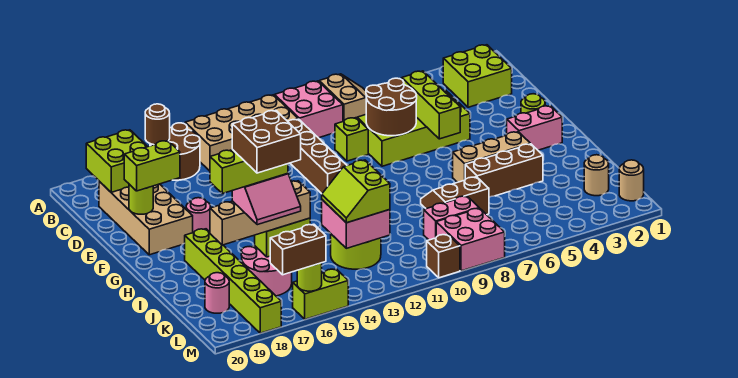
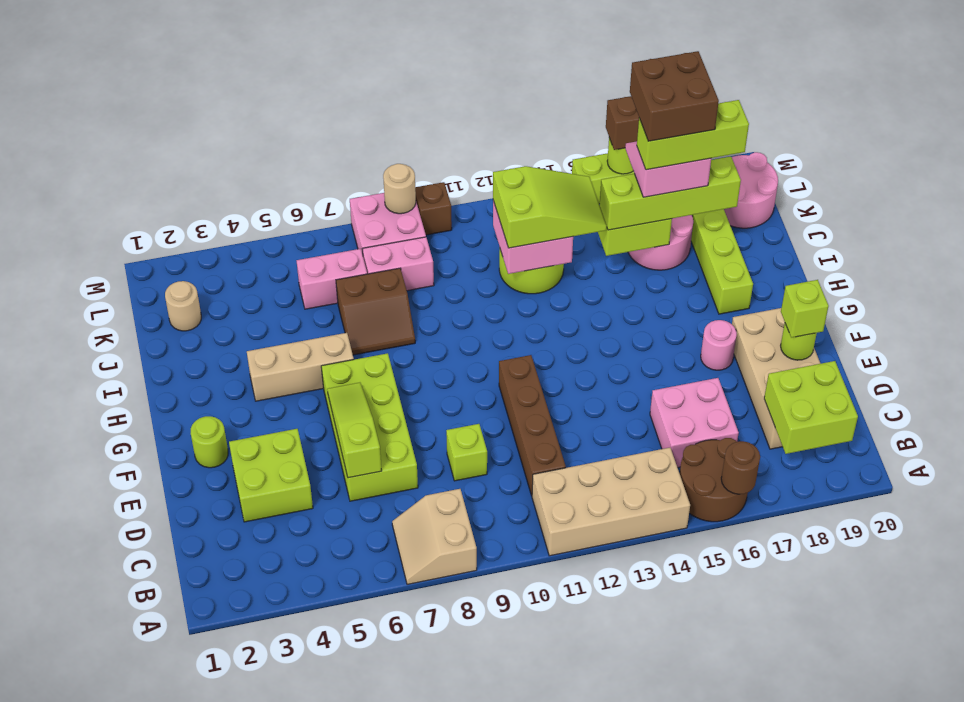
pink 2x2 brick [275,81,343,138] -> pink 2x2 brick moved to [650,378,739,468]
lime 2x2 brick [443,45,512,107] -> lime 2x2 brick moved to [229,429,313,522]
lime 2x4 brick [357,90,470,166] -> lime 2x4 brick turned to [321,353,418,501]
lime 1x3 brick [402,71,460,139] -> lime 1x3 slope [327,383,382,478]
brown 2x2 round brick [366,78,417,136] -> none
lime 1x2 brick [124,141,180,191] -> lime 1x1 brick [781,280,829,338]
pink 1x2 brick [507,106,562,150] -> pink 1x2 brick moved to [296,249,367,309]
brown 1x3 brick [465,144,543,197] -> none
lime 2x2 slope [322,160,390,223] -> lime 2x3 slope [493,166,607,248]
tan 1x4 brick [210,181,310,245] -> lime 1x4 brick [600,156,741,230]
pink 1x1 round brick [205,273,229,313] -> pink 2x2 round brick [724,152,778,228]
tan 1x1 round brick [619,160,644,201] -> tan 1x1 round brick moved to [383,164,416,214]

